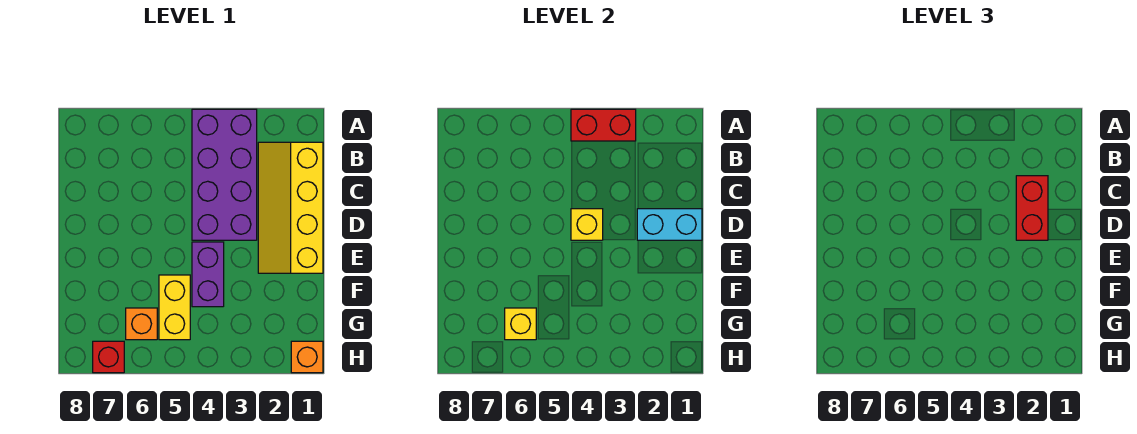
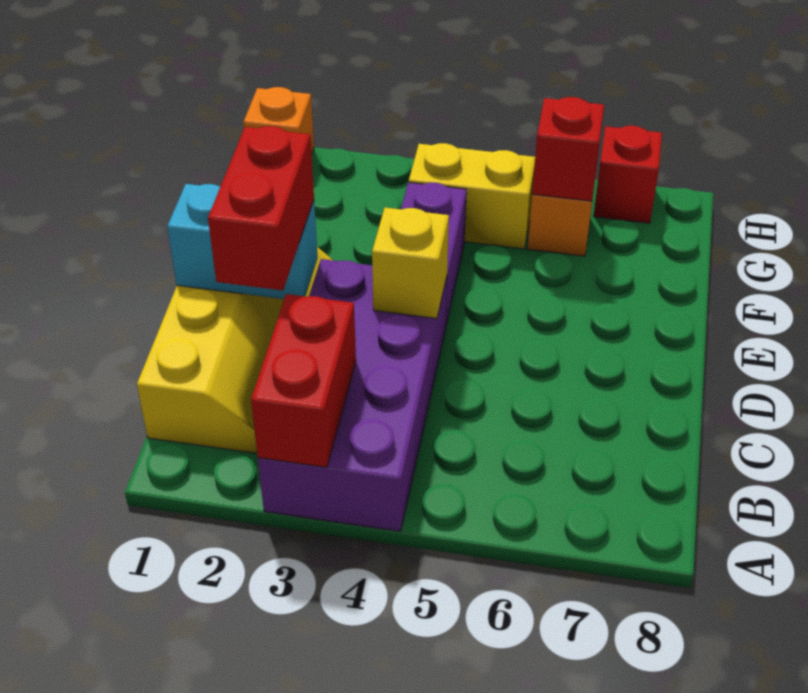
red 1x2 brick [571,109,636,141] -> red 1x2 brick turned to [251,294,356,467]
yellow 1x2 brick [159,275,190,340] -> yellow 1x2 brick turned to [409,143,535,249]
yellow 1x1 brick [505,308,536,340] -> red 1x1 brick [532,97,604,201]

